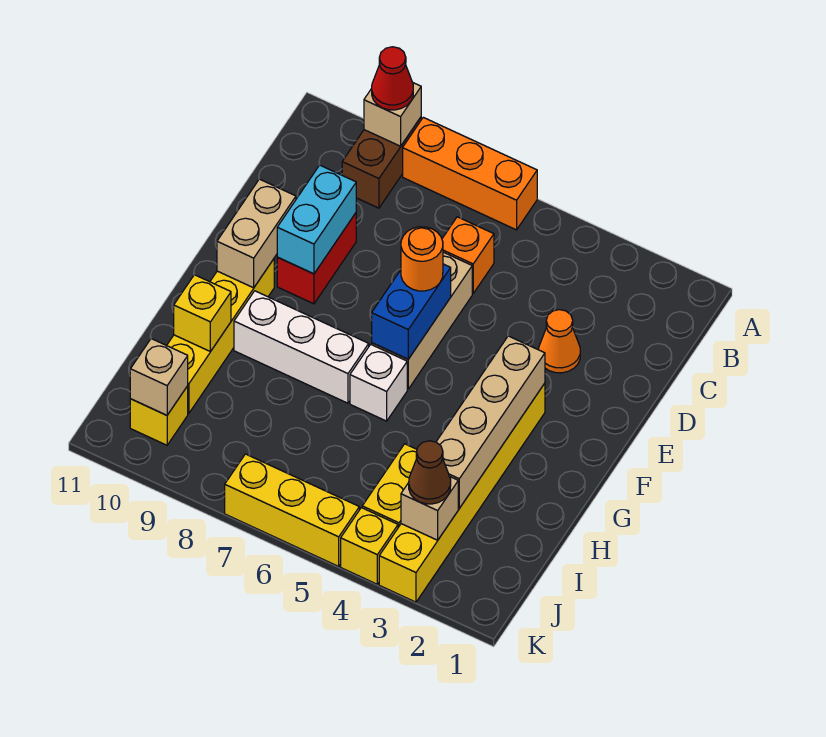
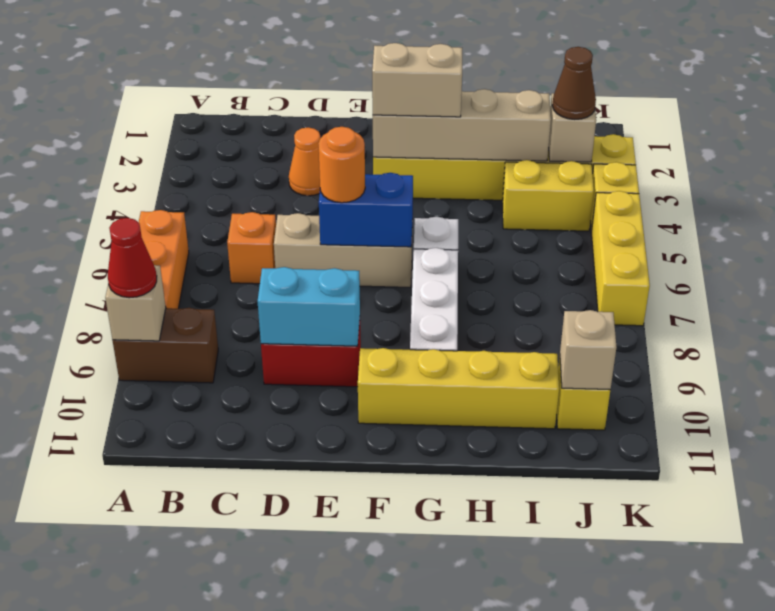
tan 1x2 brick [217,179,296,288] -> tan 1x2 brick moved to [372,43,462,117]
yellow 1x1 brick [174,275,231,352] -> none

